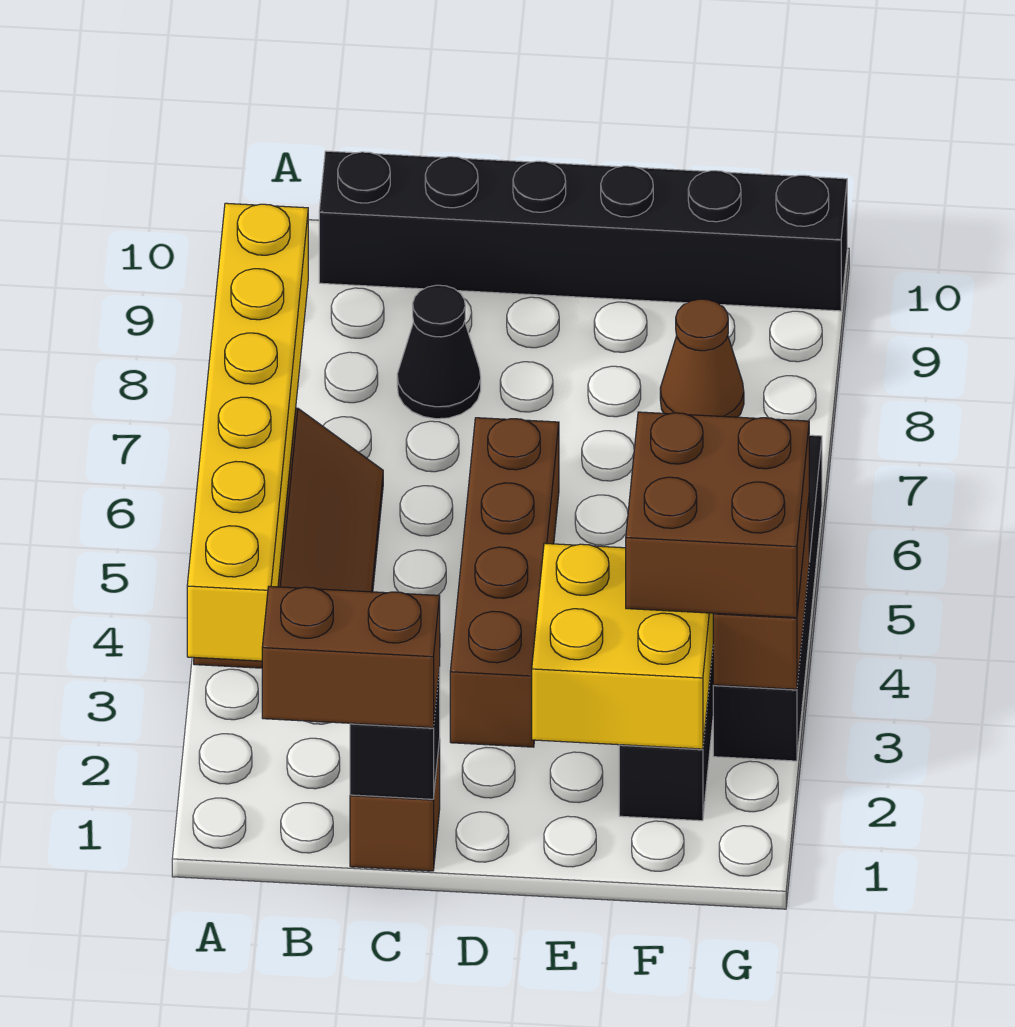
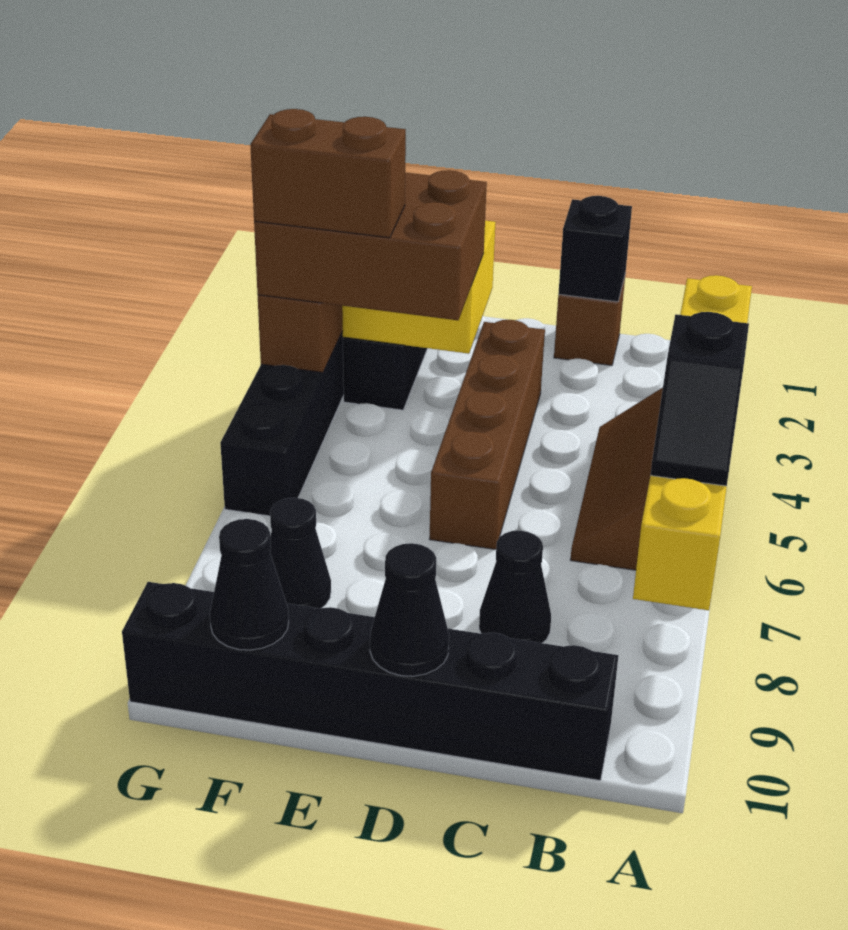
none -> black 1x2 slope [651,312,749,486]
brown 1x2 brick [262,586,440,728] -> brown 1x2 brick moved to [250,109,406,238]
none -> black 1x1 cone [370,543,449,676]
brown 2x2 brick [626,412,809,618] -> brown 2x3 brick [254,170,487,320]
brown 1x1 cone [660,299,744,417] -> black 1x1 cone [270,498,331,609]
none -> black 1x1 cone [210,519,289,650]

